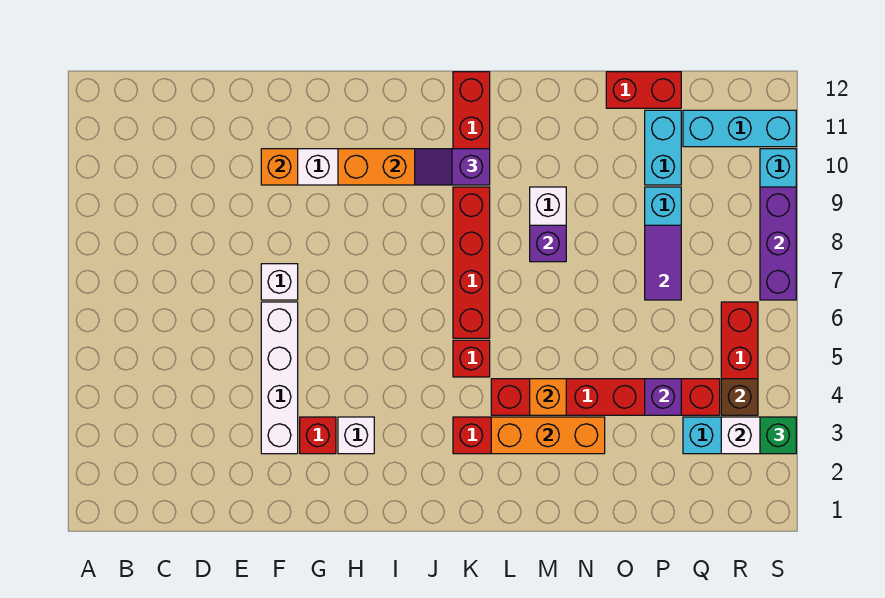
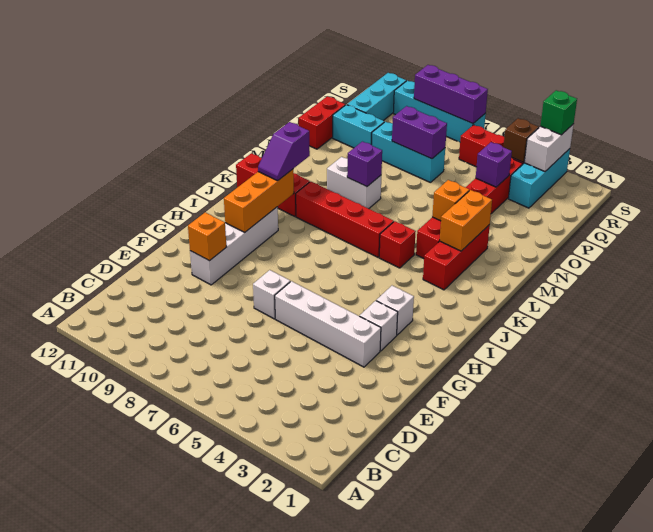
red 1x1 brick [300,417,336,454] -> white 1x1 brick [360,301,398,351]
orange 1x3 brick [491,417,605,454] -> orange 1x2 brick [440,190,492,251]
purple 1x2 tile [645,225,681,300] -> purple 1x2 brick [392,106,447,159]

